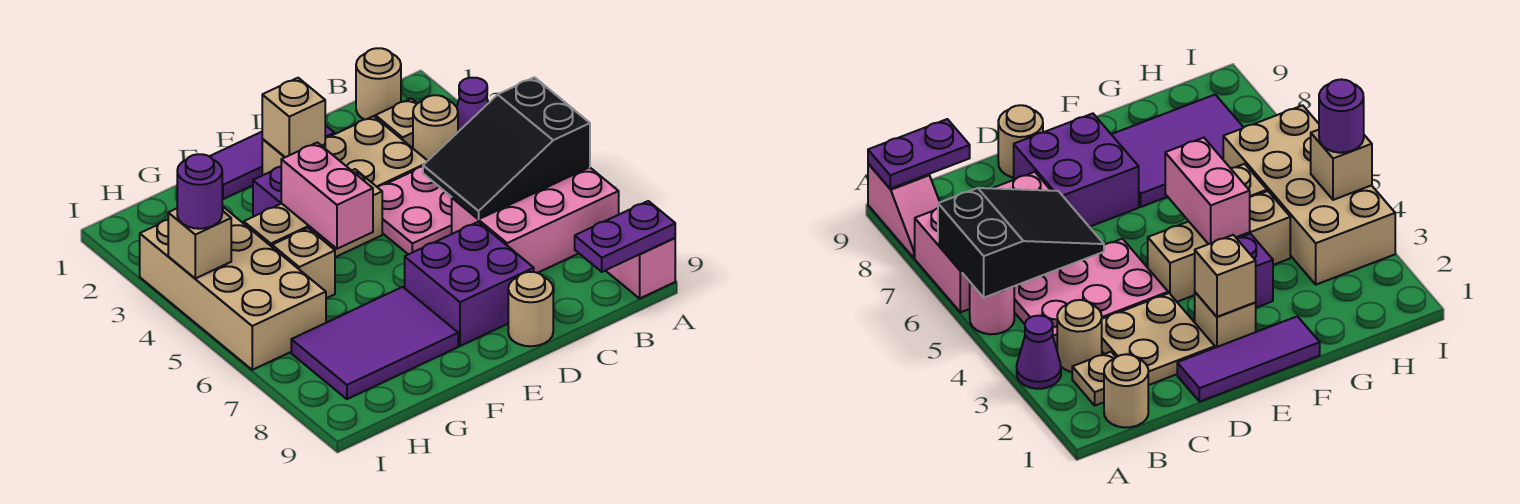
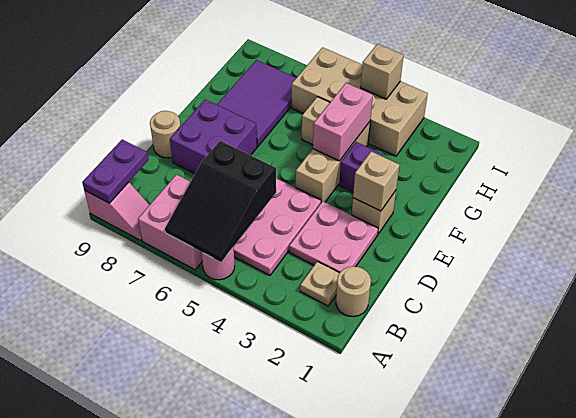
purple 1x1 cone [457,78,488,132] -> none
black 2x3 slope [423,77,590,219] -> black 2x3 slope turned to [165,141,276,262]
pink 2x3 brick [452,167,619,273] -> pink 2x2 brick [138,175,202,270]
tan 1x1 round brick [413,95,458,161] -> none
tan 2x2 plate [325,116,427,187] -> pink 2x2 plate [289,201,378,273]
purple 1x3 tile [209,125,335,199] -> none
pink 1x2 brick [281,142,373,249] -> pink 1x2 brick turned to [313,83,373,161]
purple 1x1 round brick [177,154,222,229] -> none

